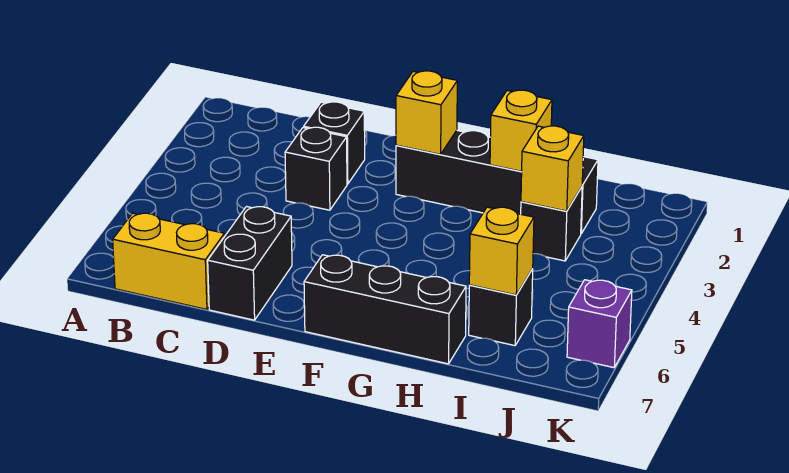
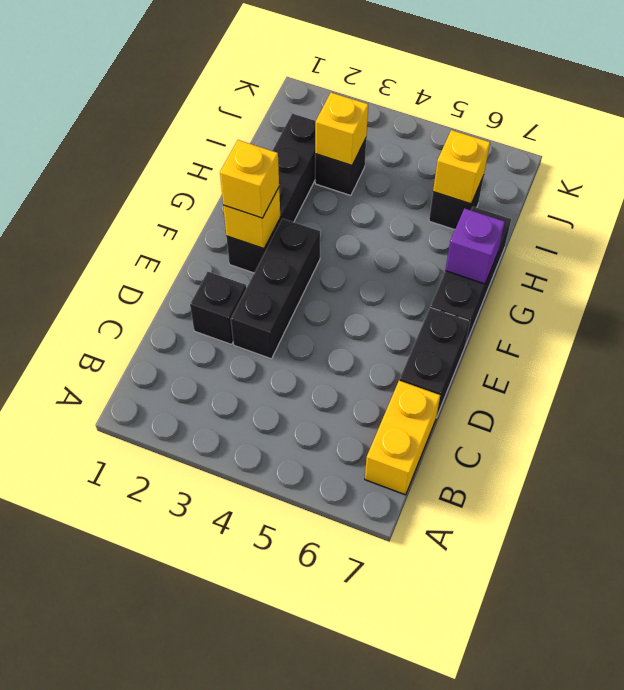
black 1x1 brick [285,127,347,210] -> black 1x3 brick [231,219,320,359]
black 1x2 brick [208,207,292,320] -> black 1x2 brick turned to [399,308,470,418]
yellow 1x1 brick [490,90,552,171] -> yellow 1x1 brick moved to [220,140,279,218]
purple 1x1 brick [567,280,632,368] -> purple 1x1 brick moved to [445,208,505,284]

